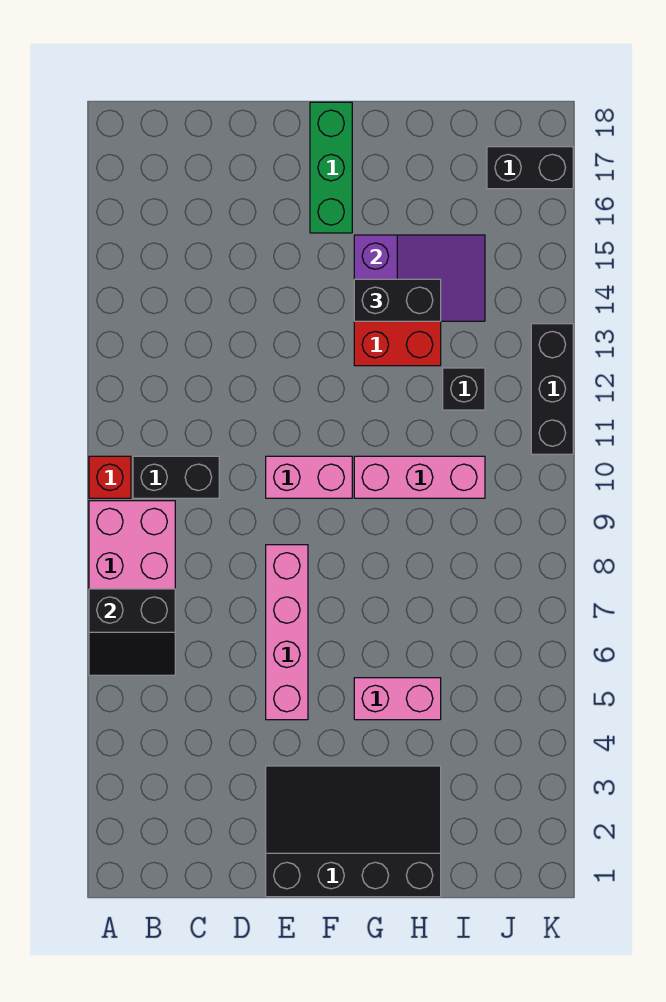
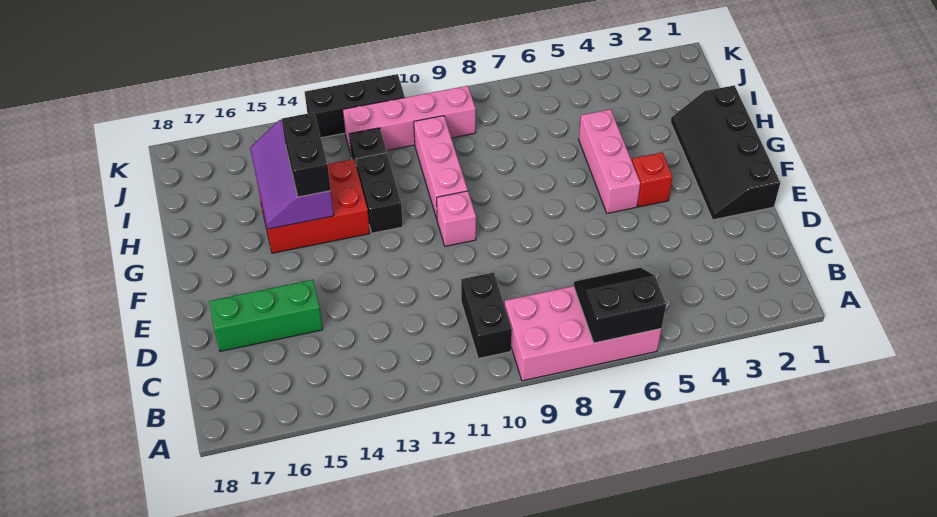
black 2x2 slope [89,589,175,675] -> black 2x2 slope turned to [574,267,666,343]
red 1x1 brick [89,456,131,498] -> red 1x1 brick moved to [632,152,673,207]
black 3x4 slope [266,766,441,897] -> black 2x4 slope [671,85,780,220]
pink 1x4 brick [266,545,308,720] -> pink 1x4 brick moved to [343,86,476,154]
pink 1x2 brick [266,456,352,498] -> pink 1x1 brick [437,191,476,246]
green 1x3 brick [310,102,352,233] -> green 1x3 brick moved to [209,280,323,351]
pink 1x2 brick [354,678,441,720] -> pink 1x3 brick [579,109,640,213]
purple 2x3 slope [354,235,485,321] -> purple 2x3 slope turned to [250,120,334,229]
black 1x2 brick [487,147,573,189] -> black 1x2 brick moved to [356,153,403,233]

